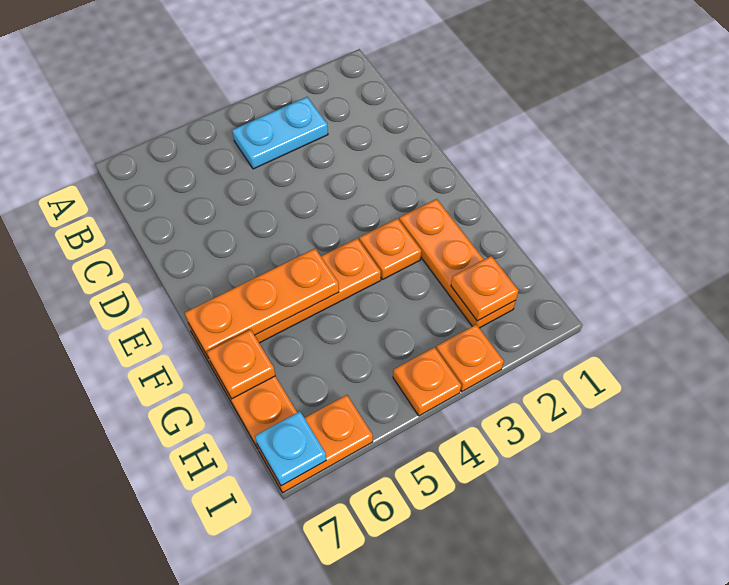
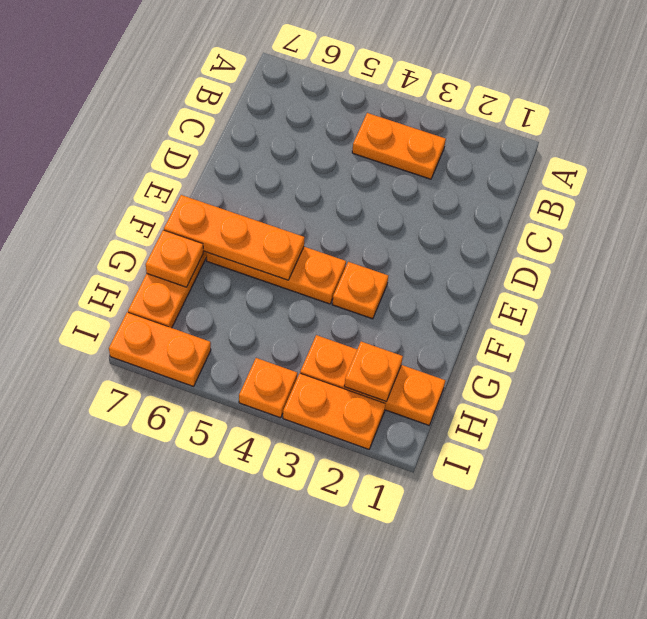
cyan 1x2 plate [232,97,328,169] -> orange 1x2 plate [352,113,446,179]
orange 1x3 plate [399,199,516,328] -> orange 1x3 plate turned to [300,335,445,425]
orange 1x1 plate [436,324,504,392] -> orange 1x2 plate [283,374,386,449]
cyan 1x1 plate [255,412,326,486] -> none

